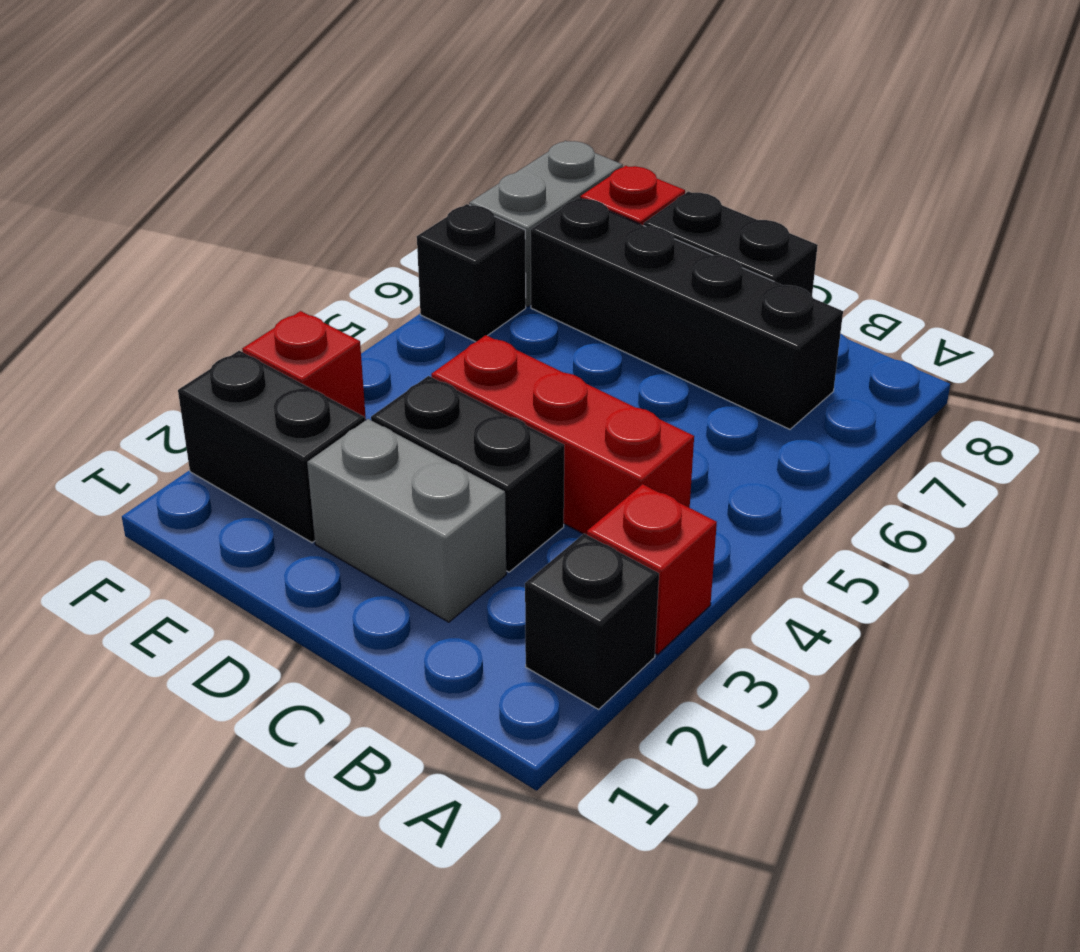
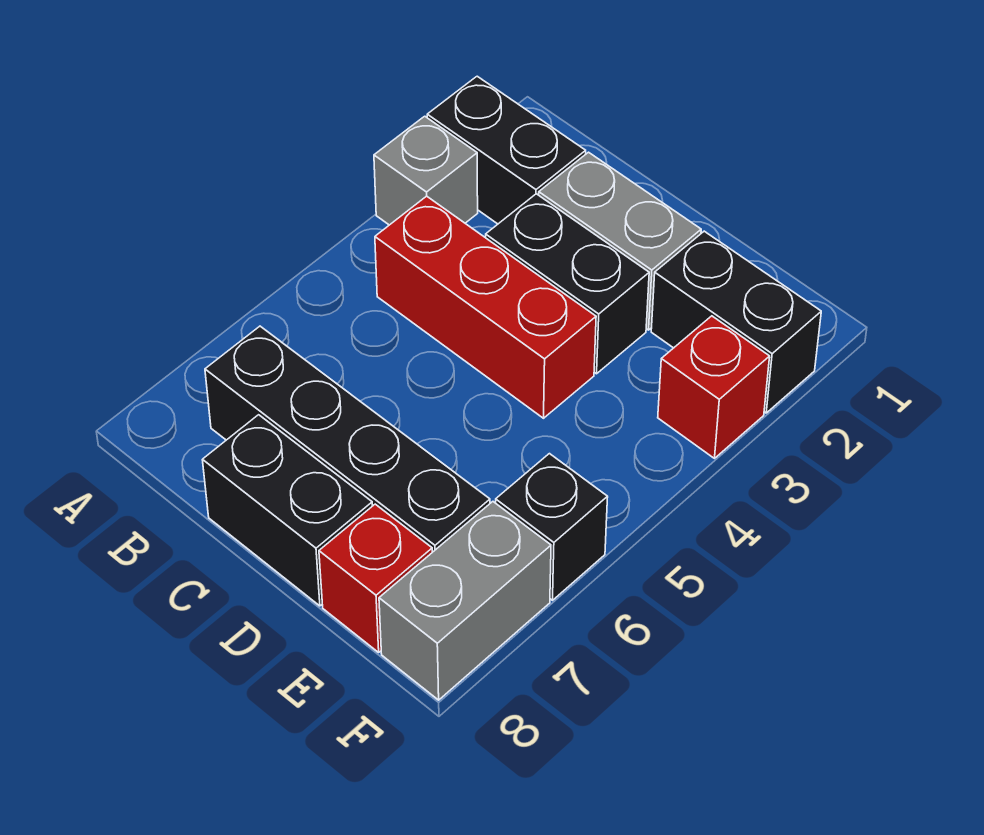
black 1x1 brick [525,534,659,709] -> black 1x2 brick [427,76,586,224]
red 1x1 brick [587,484,717,655] -> grey 1x1 brick [374,116,478,225]

